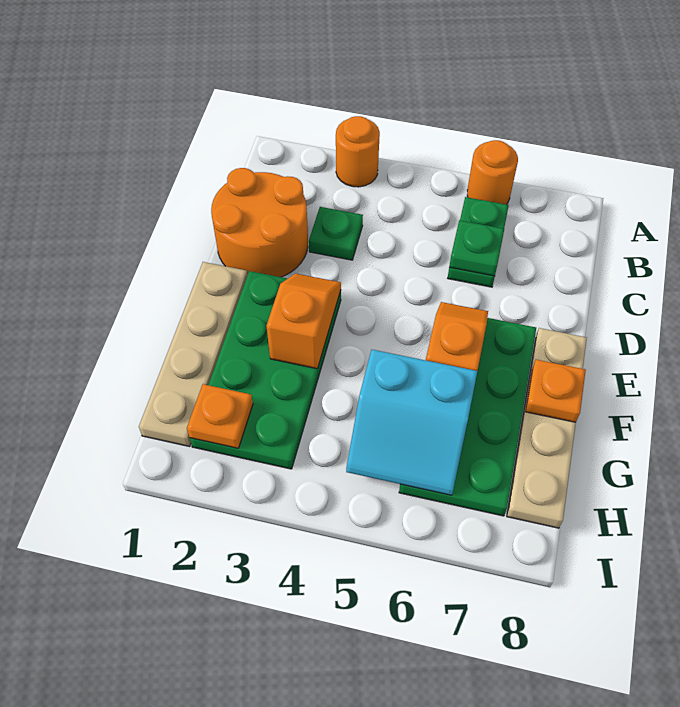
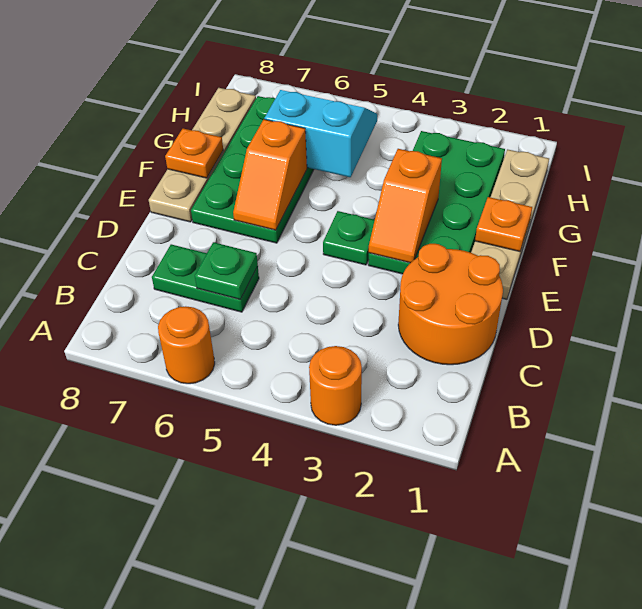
green 1x2 plate [448,197,509,287] -> green 1x2 plate turned to [152,244,259,312]
green 1x1 plate [309,207,363,260] -> green 1x1 plate moved to [323,211,375,265]
orange 1x1 plate [187,384,253,448] -> orange 1x1 plate moved to [475,197,532,252]

